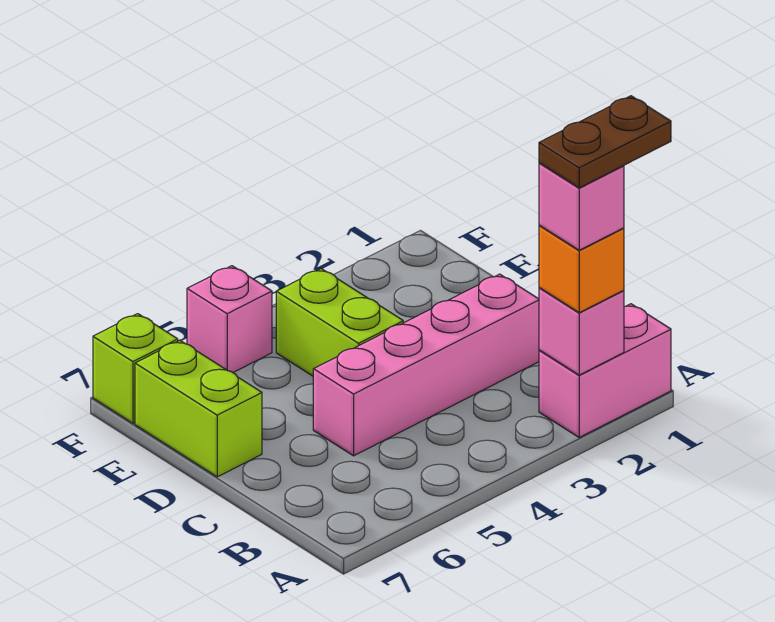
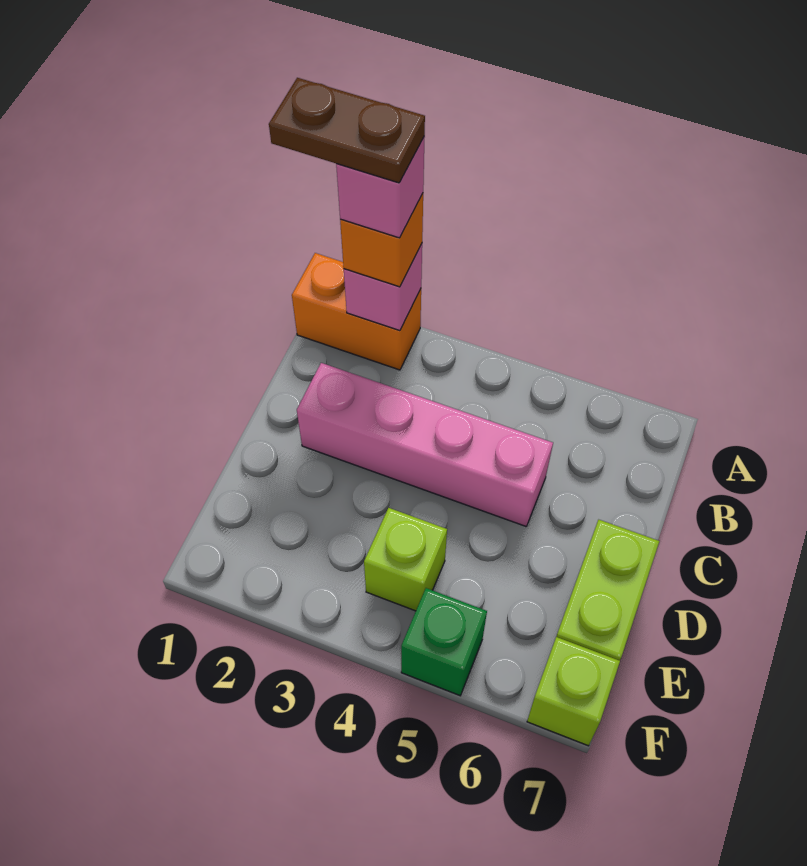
pink 1x2 brick [539,304,671,437] -> orange 1x2 brick [292,253,421,370]
lime 1x2 brick [276,269,403,376] -> lime 1x1 brick [364,508,447,611]
pink 1x1 brick [187,266,272,372] -> green 1x1 brick [401,588,487,696]

